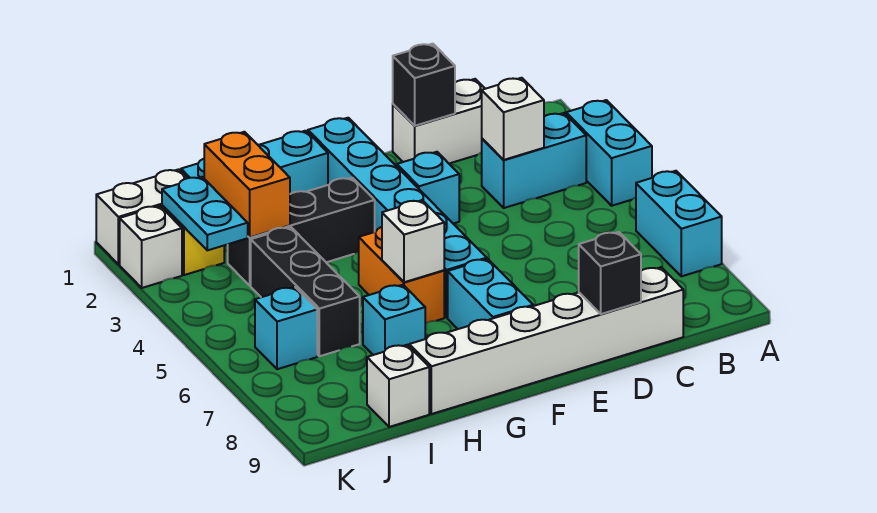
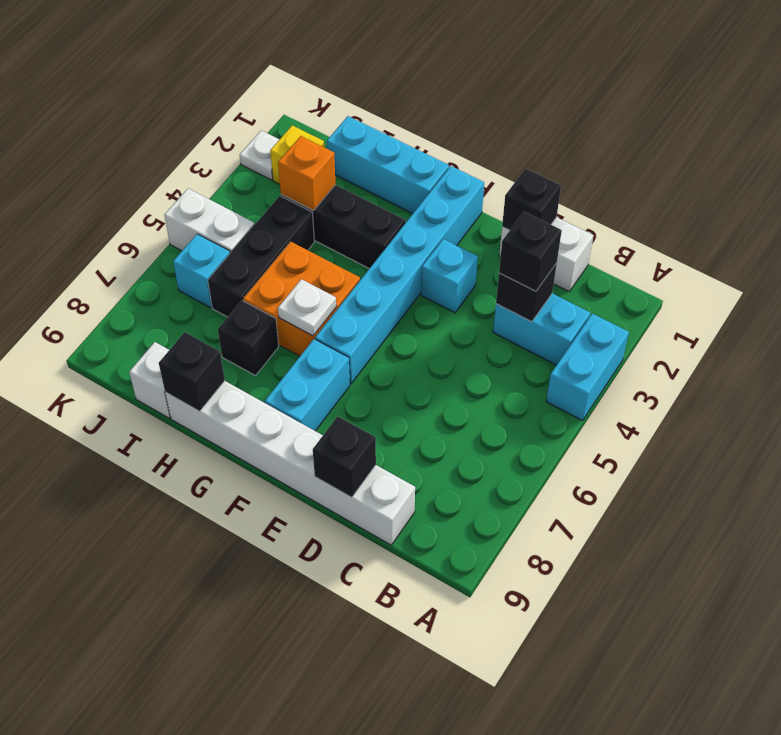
cyan 1x2 brick [636,171,722,276] -> none
white 1x1 brick [482,78,544,160] -> black 1x1 brick [496,263,557,322]
none -> black 1x1 brick [499,212,562,291]
orange 1x2 brick [359,227,444,324] -> orange 2x2 brick [243,242,360,356]
white 1x1 brick [382,200,444,282] -> white 1x1 plate [278,279,336,336]
cyan 1x1 brick [363,285,425,355] -> black 1x1 brick [218,300,279,375]
none -> black 1x1 brick [159,332,225,411]
orange 1x2 brick [204,132,290,237] -> orange 1x1 brick [278,136,336,210]
white 1x2 brick [96,169,187,264] -> white 1x2 brick moved to [164,189,254,253]
cyan 1x2 plate [162,177,248,250] -> none
white 1x1 brick [120,206,182,288] -> white 1x1 plate [240,130,280,180]

